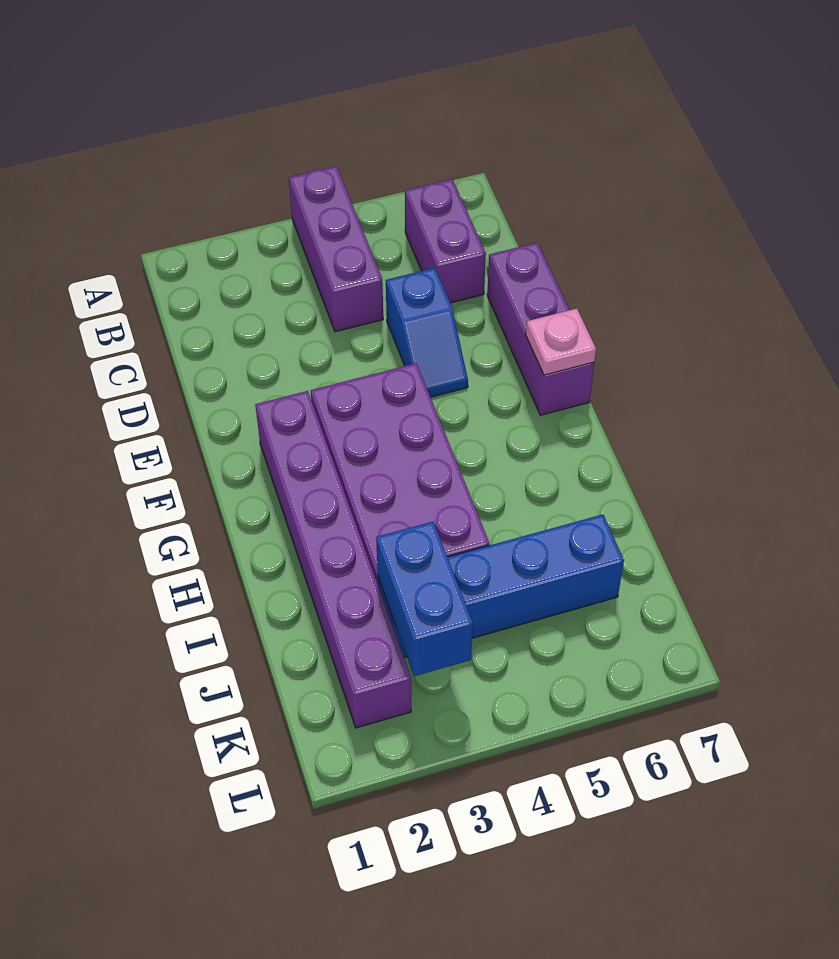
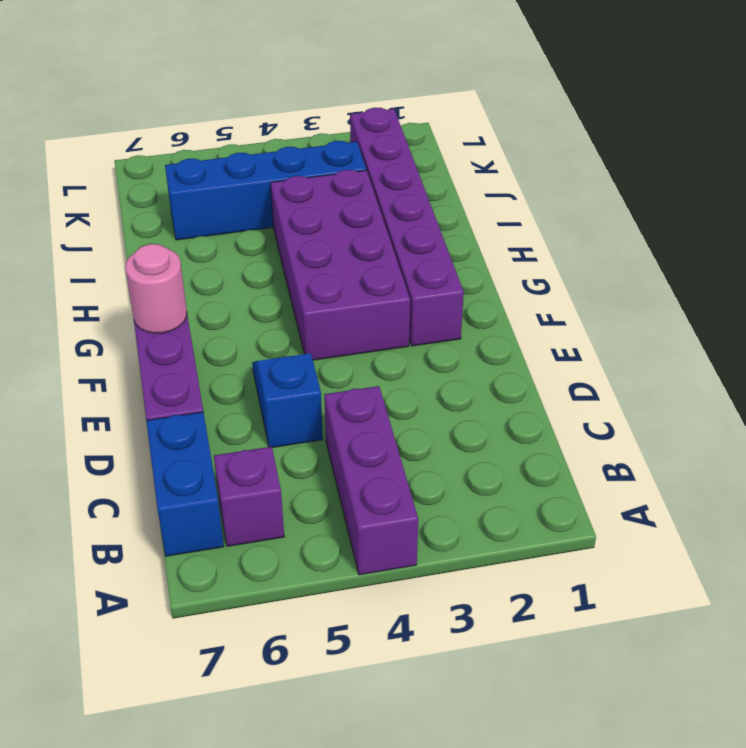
purple 1x2 brick [405,179,486,303] -> purple 1x1 brick [214,447,284,546]
pink 1x1 plate [526,309,596,375] -> pink 1x1 round brick [125,244,187,333]
blue 1x2 brick [376,522,473,676] -> blue 1x2 brick moved to [146,412,224,556]

